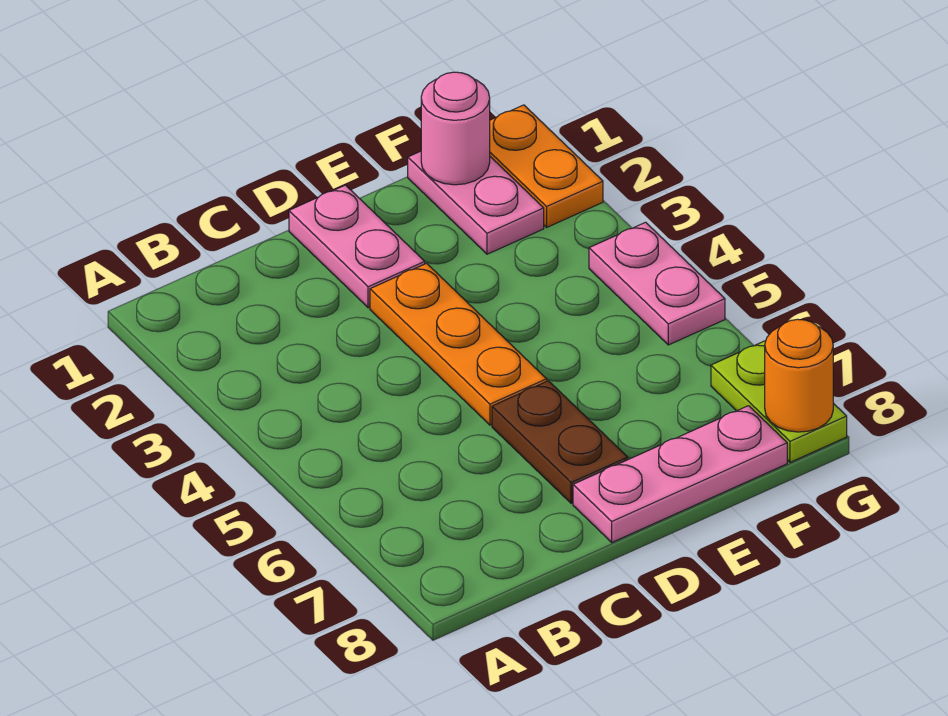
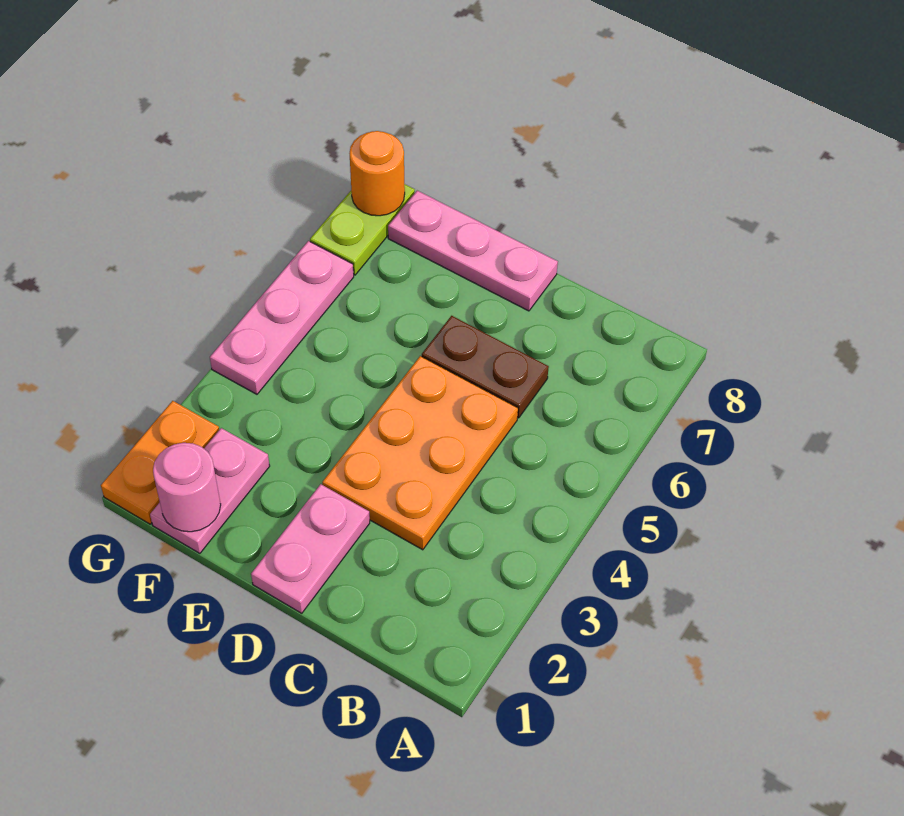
orange 1x3 plate [370,263,547,425] -> orange 2x3 plate [322,356,518,550]
brown 1x2 plate [492,381,628,503] -> brown 1x2 plate turned to [422,316,549,418]
pink 1x2 plate [589,222,725,345] -> pink 1x3 plate [210,241,354,394]

